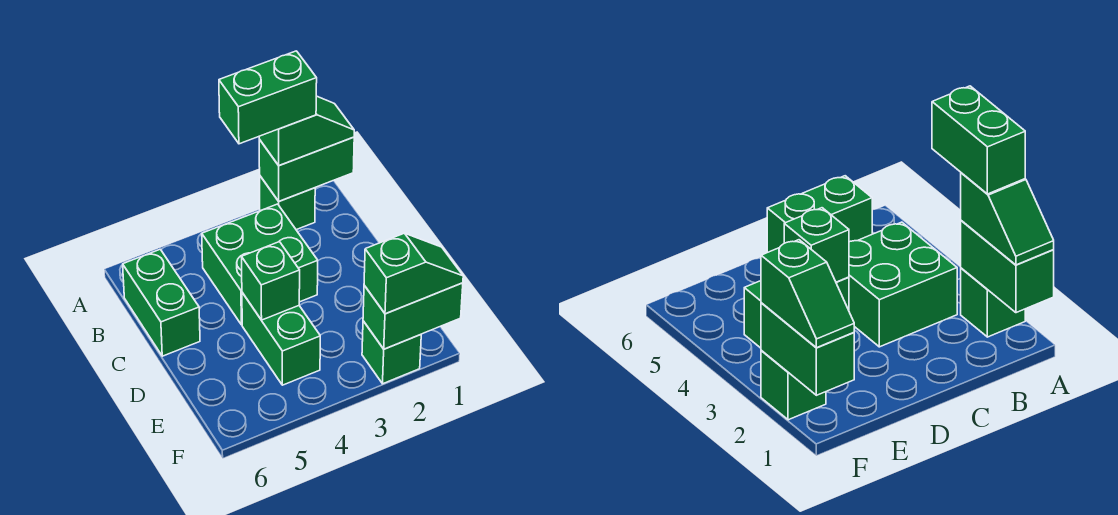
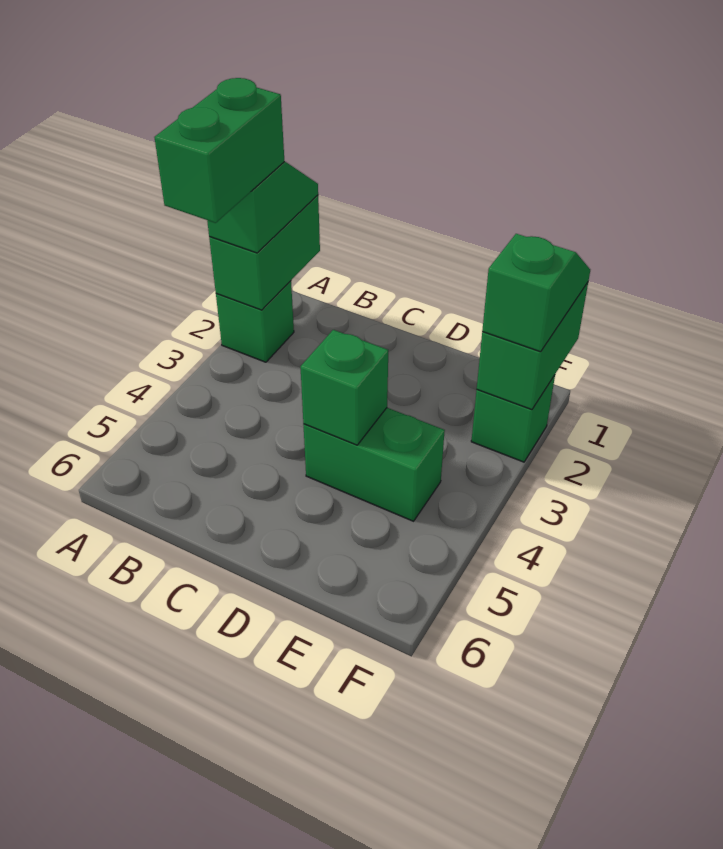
green 2x2 brick [202,204,318,325] -> none
green 1x2 brick [123,249,200,356] -> none

